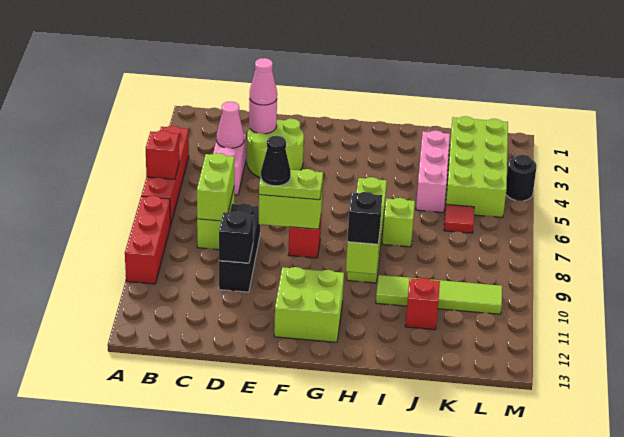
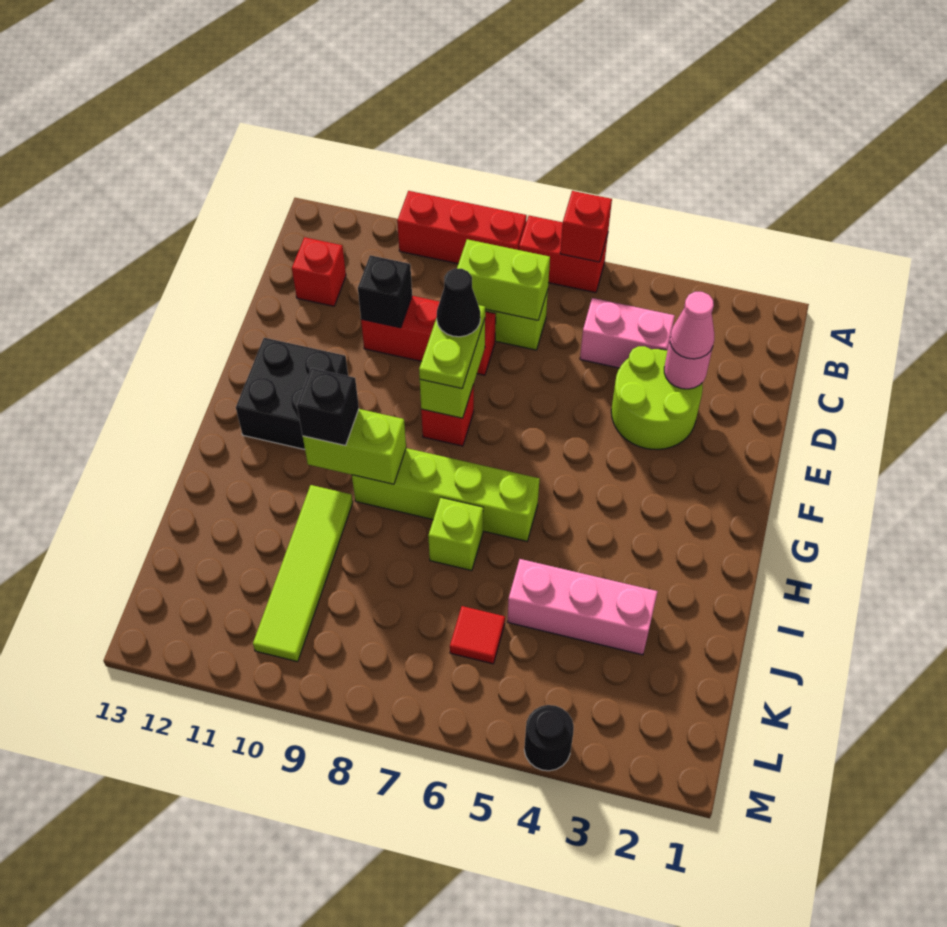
red 1x4 brick [141,126,189,226] -> red 1x2 brick [519,216,608,293]
pink 1x1 cone [217,102,244,148] -> none
black 1x3 brick [219,203,260,292] -> red 1x3 brick [361,296,496,375]
lime 2x2 brick [274,267,344,342] -> black 2x2 brick [236,338,348,449]
red 1x1 brick [405,278,440,330] -> red 1x1 brick moved to [292,237,346,306]
lime 2x4 brick [445,116,508,217] -> none

